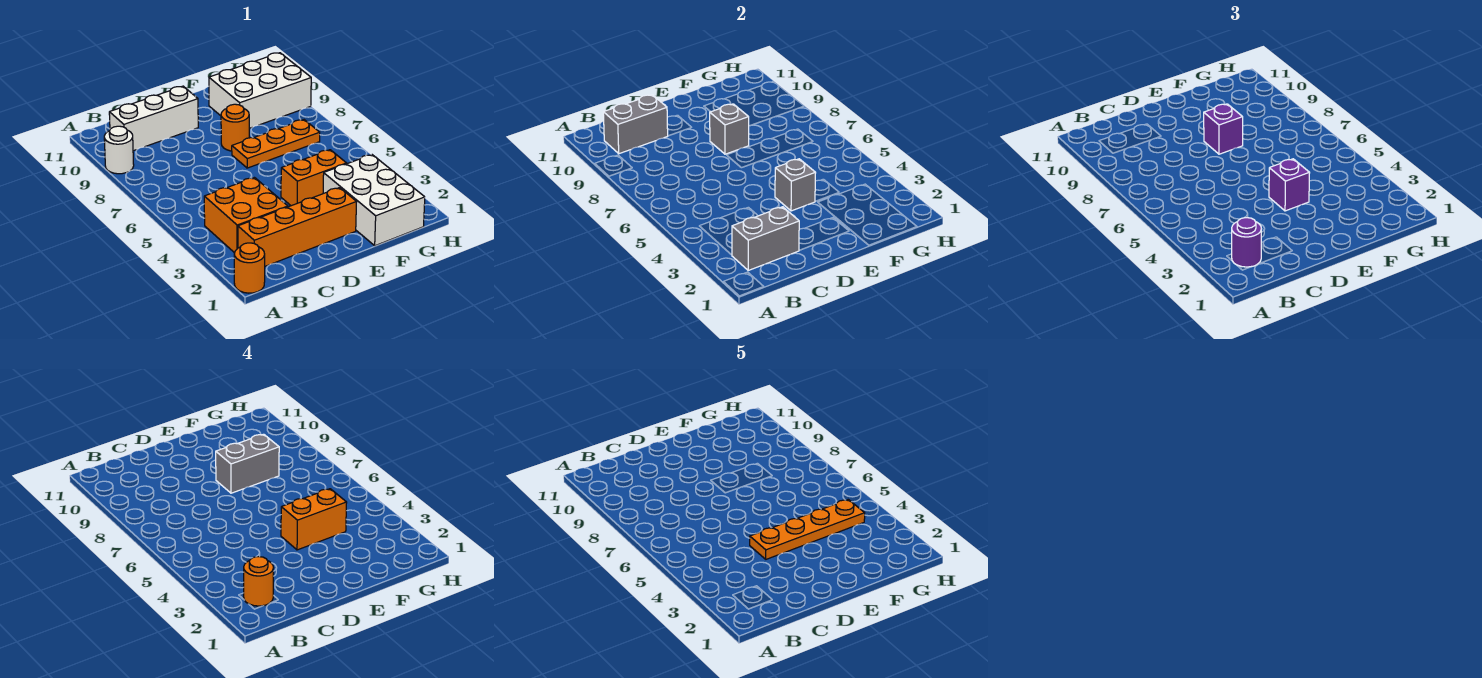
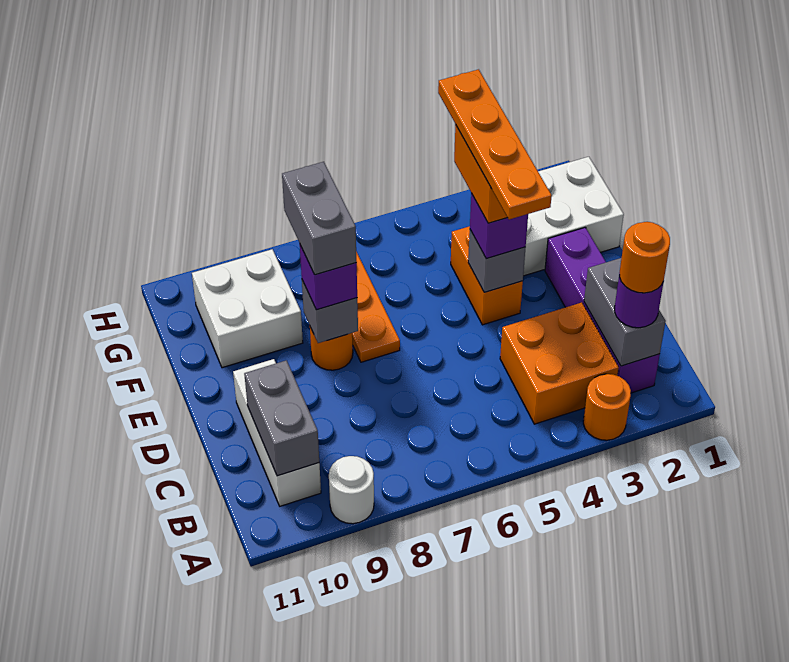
orange 1x1 round brick [234,243,265,293] -> orange 1x1 round brick moved to [583,374,631,440]
orange 1x4 brick [238,188,356,266] -> purple 1x4 brick [545,227,660,393]
white 2x3 brick [209,53,311,128] -> white 2x2 brick [192,249,303,368]

